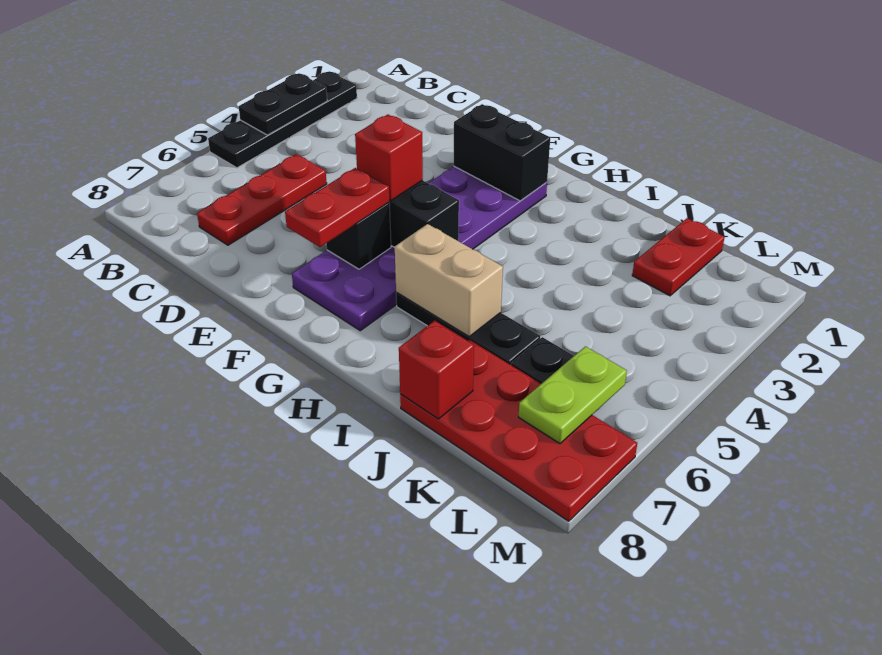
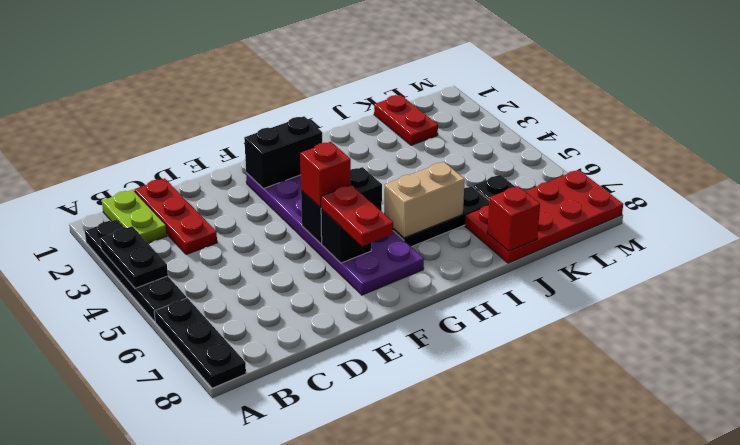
none -> black 1x3 plate [154,298,246,388]
red 1x3 plate [197,154,327,245] -> red 1x3 plate moved to [134,178,217,255]
lime 1x2 plate [519,346,627,444] -> lime 1x2 plate moved to [102,190,167,243]

